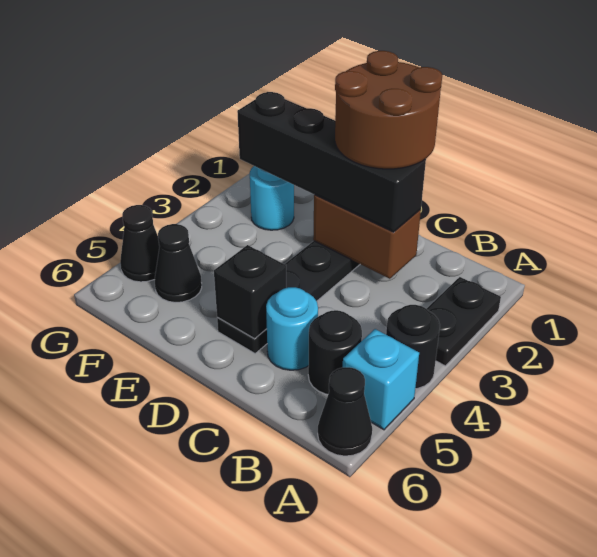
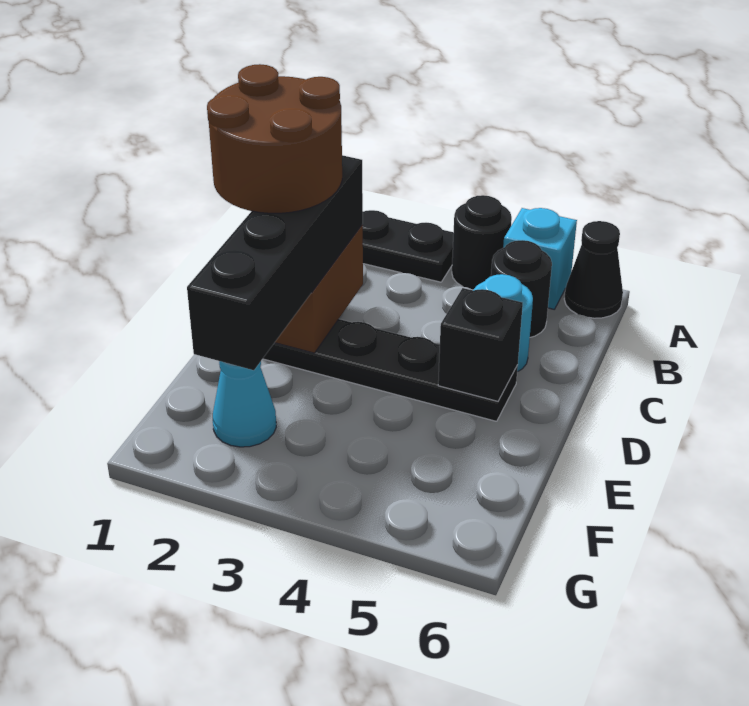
cyan 1x1 round brick [250,166,294,230] -> cyan 1x1 cone [213,361,276,447]
black 1x1 cone [155,224,202,302] -> none
black 1x1 cone [120,205,160,282] -> none

